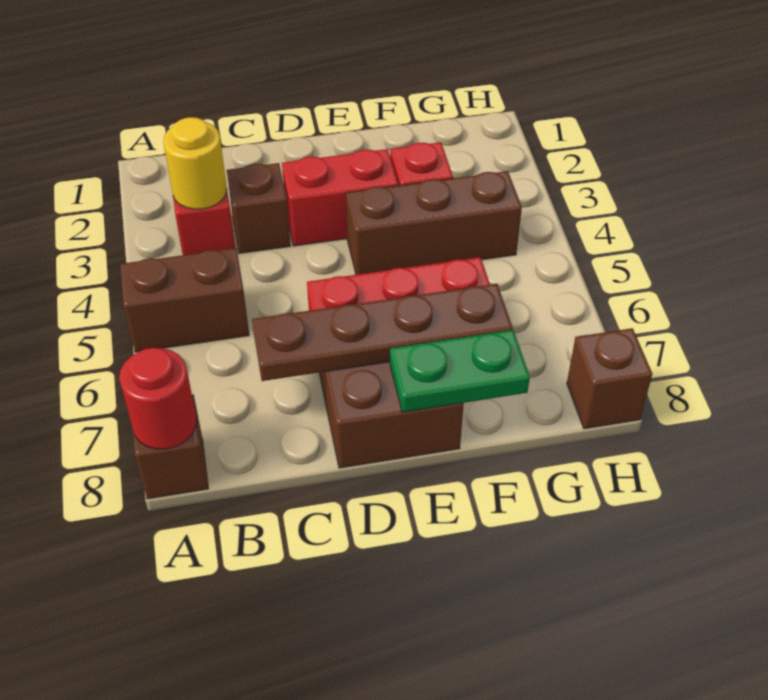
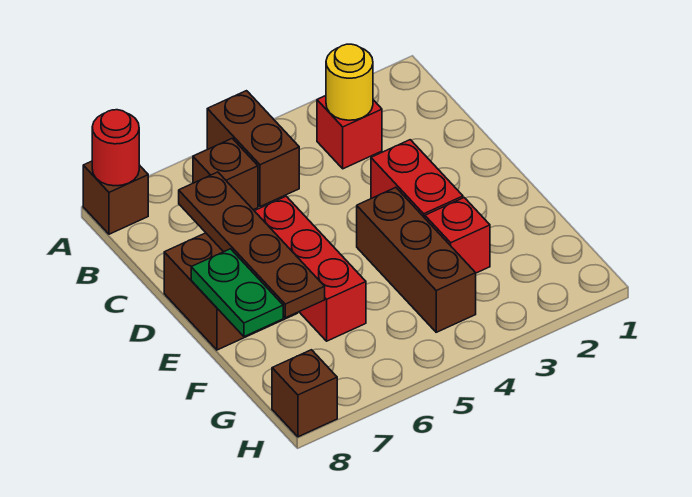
brown 1x1 brick [227,163,290,253] -> brown 1x1 brick moved to [193,138,258,210]

